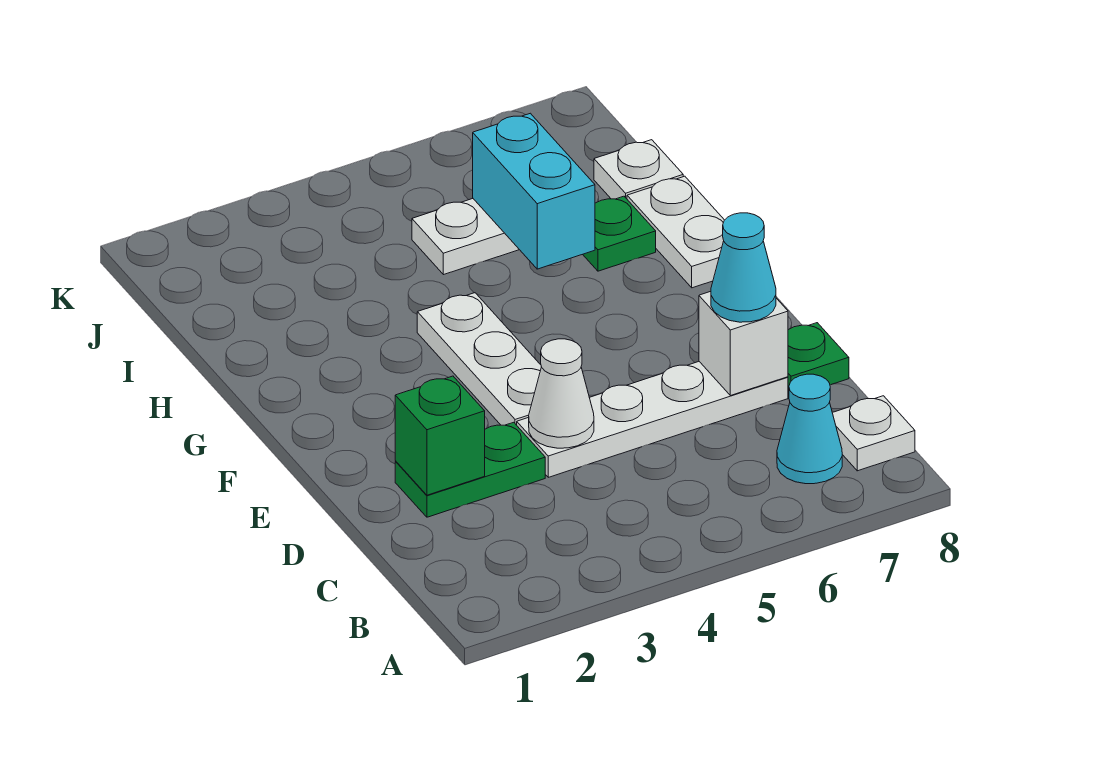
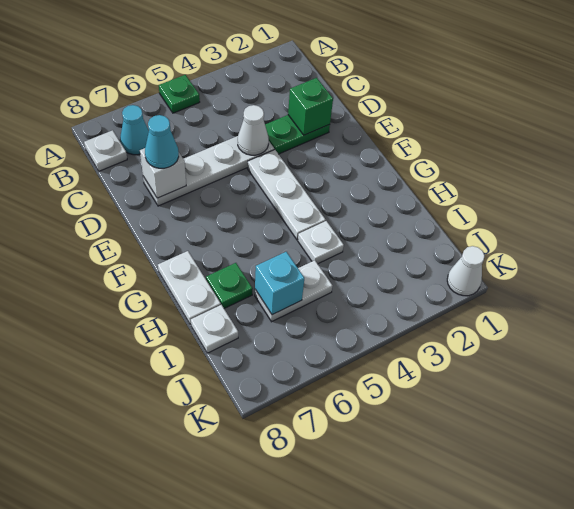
green 1x1 plate [788,323,849,395] -> green 1x1 plate moved to [159,75,200,113]
none -> white 1x1 plate [298,221,344,264]
cyan 1x2 brick [473,113,595,269] -> cyan 1x1 brick [255,252,304,315]
none -> white 1x1 cone [447,246,485,296]

